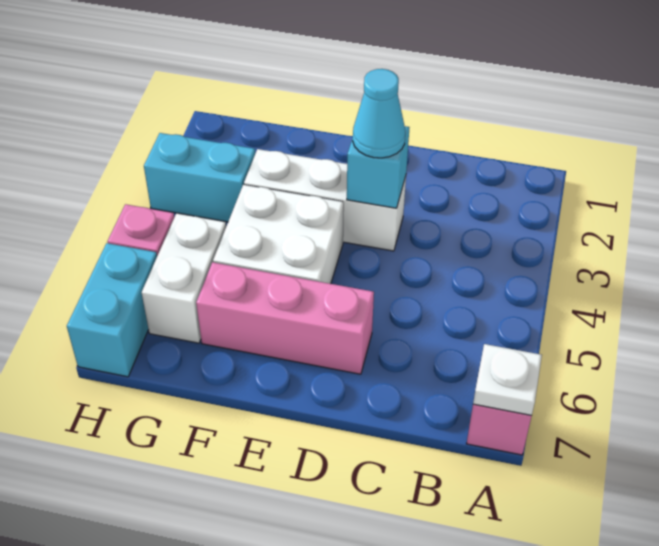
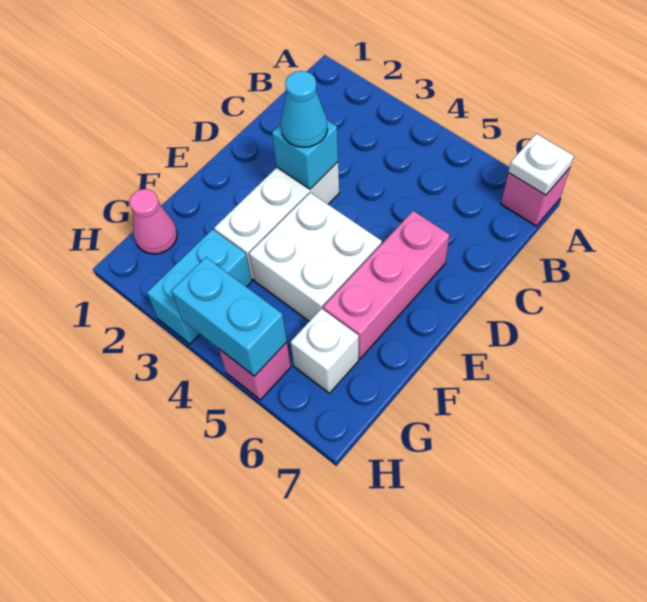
none -> pink 1x1 cone [129,189,177,254]
white 1x2 brick [142,213,226,343] -> white 1x1 brick [291,308,359,393]
cyan 1x2 brick [67,243,157,377] -> cyan 1x2 brick moved to [171,257,287,376]

